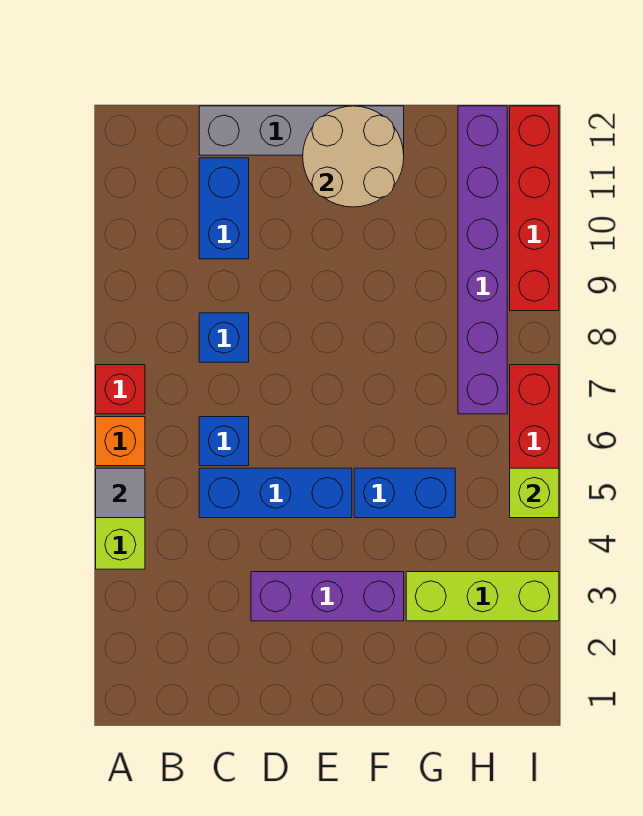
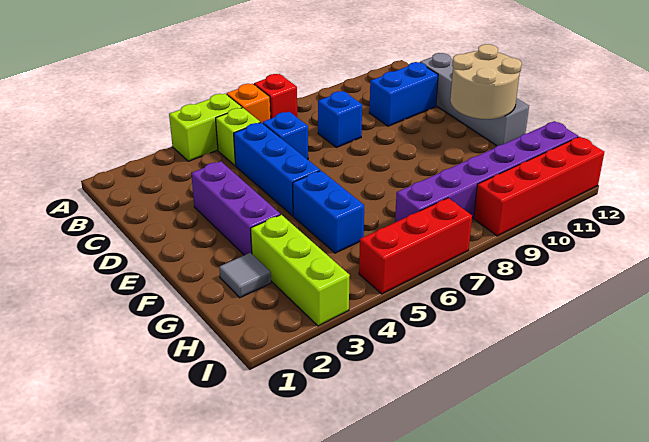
grey 1x1 tile [96,468,145,518] -> grey 1x1 tile moved to [219,253,271,298]
lime 1x1 brick [510,468,559,518] -> lime 1x1 brick moved to [216,108,260,166]

